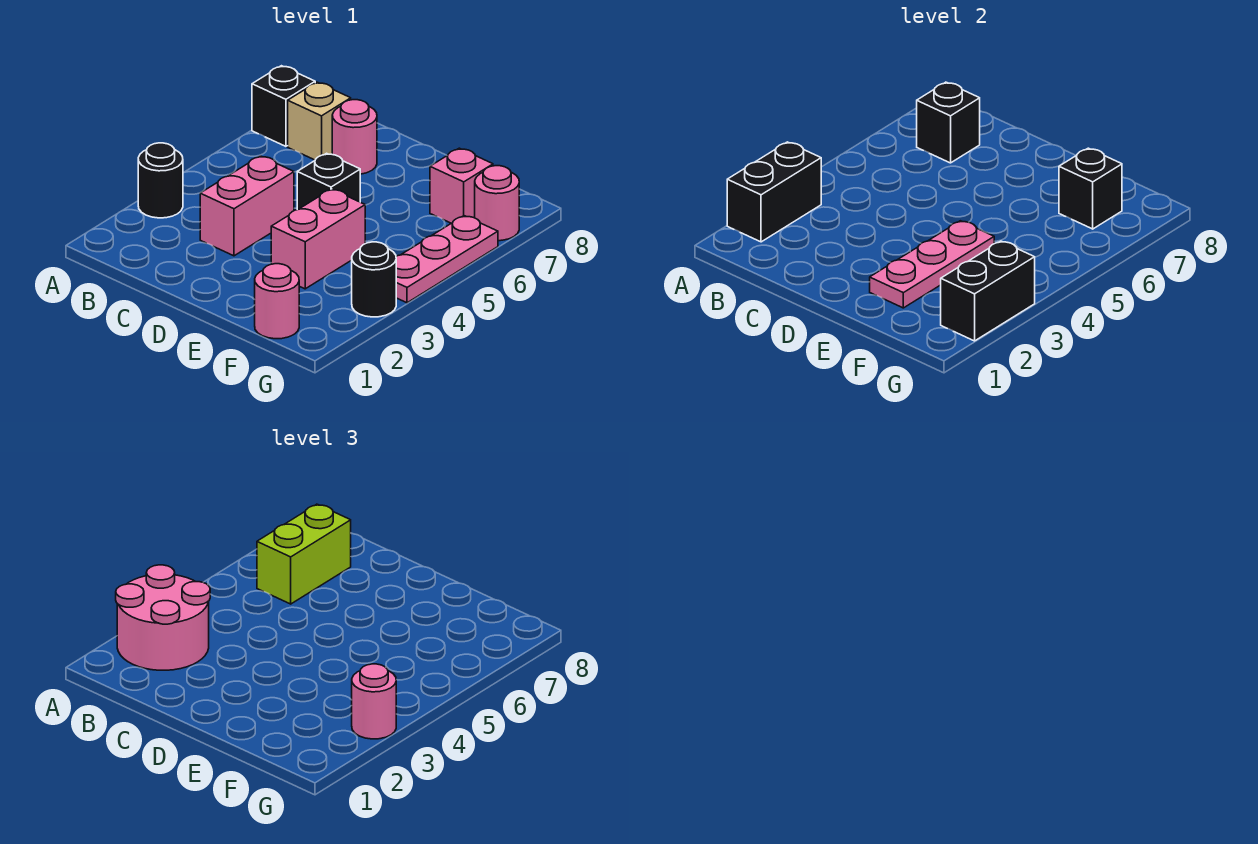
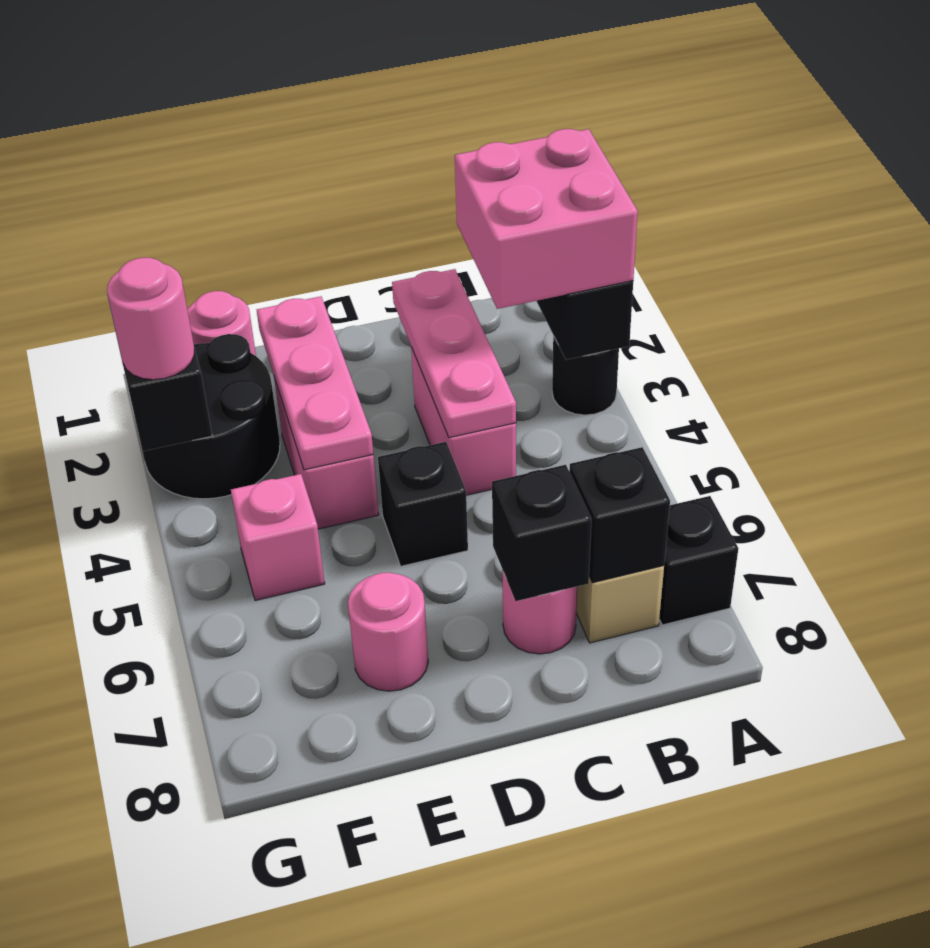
pink 2x2 round brick [116,565,210,670] -> pink 2x2 brick [455,129,638,309]
lime 1x2 brick [257,504,351,604] -> none
pink 1x1 brick [430,148,493,223] -> pink 1x1 brick moved to [231,474,325,601]
black 1x1 brick [1059,148,1122,229] -> black 1x1 brick moved to [492,465,591,601]
black 1x1 round brick [352,242,396,317] -> black 2x2 round brick [141,334,280,499]
pink 1x3 plate [396,216,498,303] -> pink 1x3 plate moved to [392,269,516,438]
pink 1x1 round brick [475,166,519,241] -> pink 1x1 round brick moved to [348,573,428,691]

